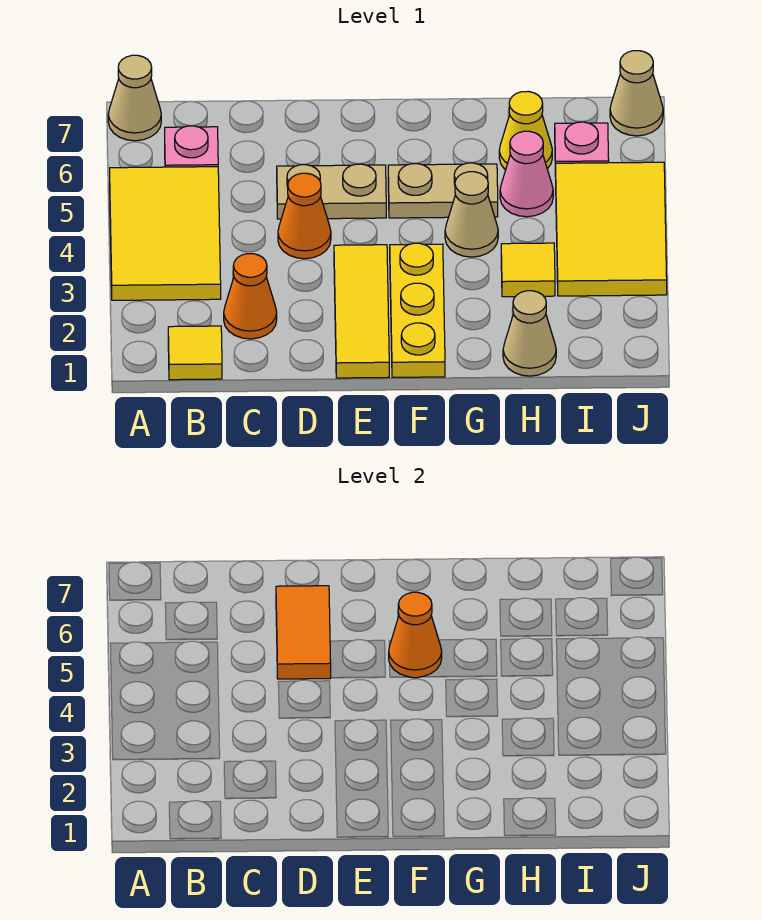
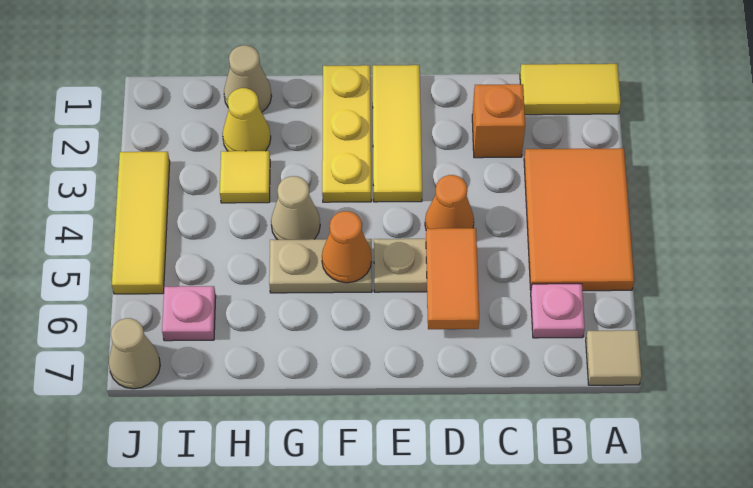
yellow 2x3 tile [110,167,221,300] -> orange 2x3 tile [524,148,634,291]
tan 1x1 cone [108,55,161,141] -> tan 1x1 tile [586,330,642,385]
yellow 1x1 tile [168,326,222,380] -> yellow 1x2 tile [520,64,621,115]
orange 1x1 cone [224,254,277,339] -> orange 1x1 brick [472,84,525,158]
pink 1x1 cone [500,131,553,217] -> none
yellow 1x1 cone [499,91,552,170] -> yellow 1x1 cone moved to [222,88,271,151]
yellow 2x3 tile [556,162,667,296] -> yellow 1x3 tile [112,152,170,294]

